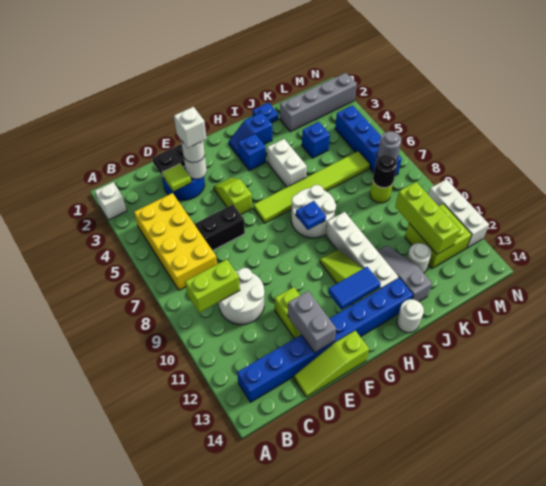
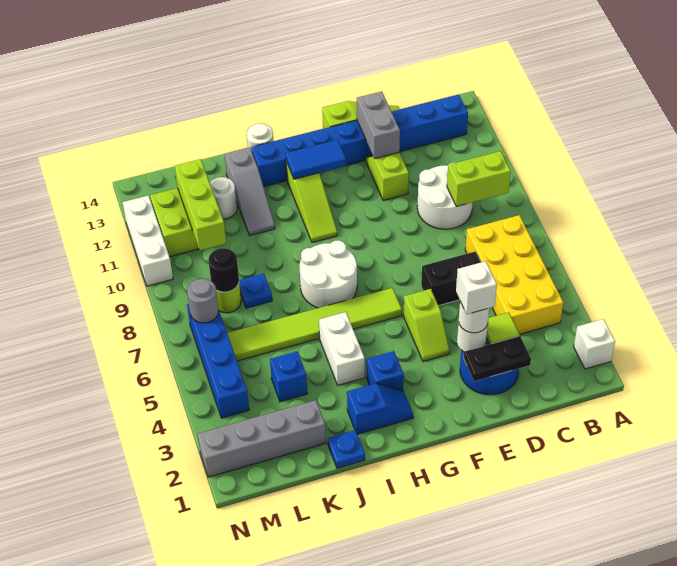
blue 1x1 plate [296,201,326,230] -> blue 1x1 plate moved to [239,274,272,308]
white 1x4 brick [326,212,399,289] -> none

